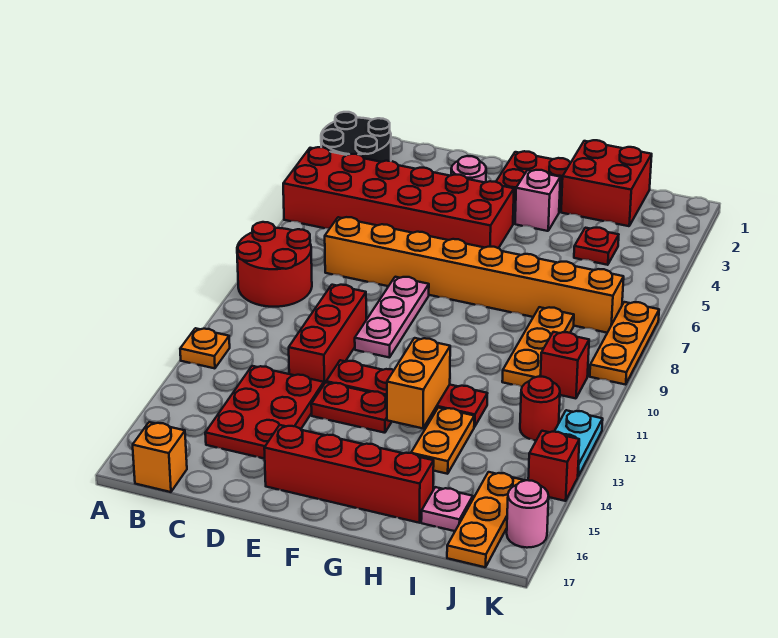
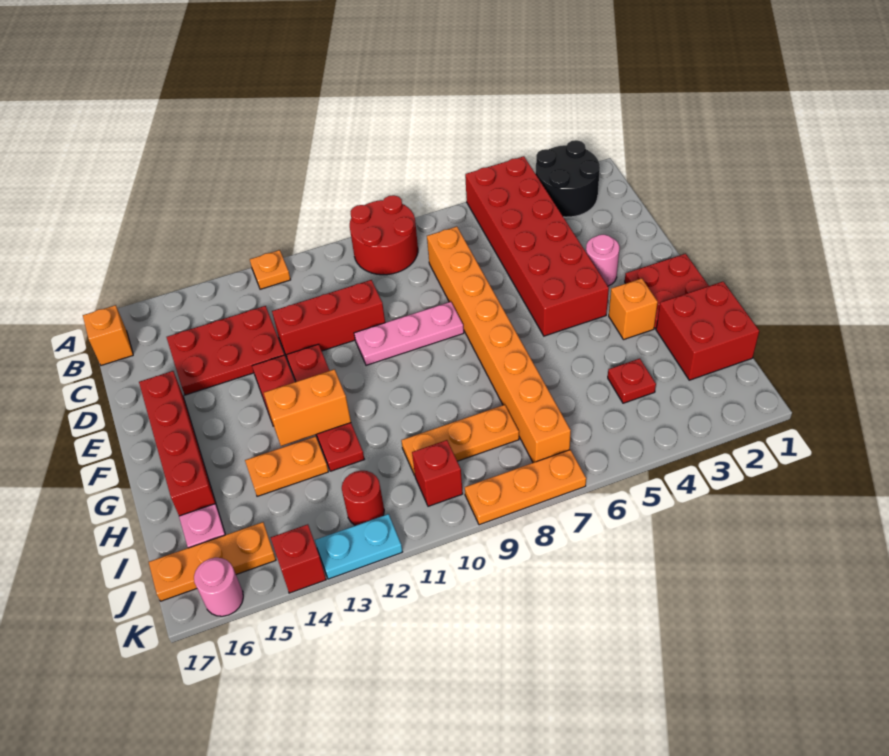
pink 1x1 brick [515,170,560,231] -> orange 1x1 brick [609,278,658,340]

